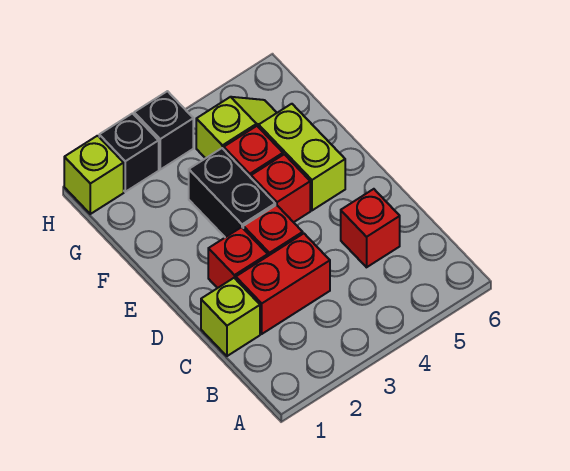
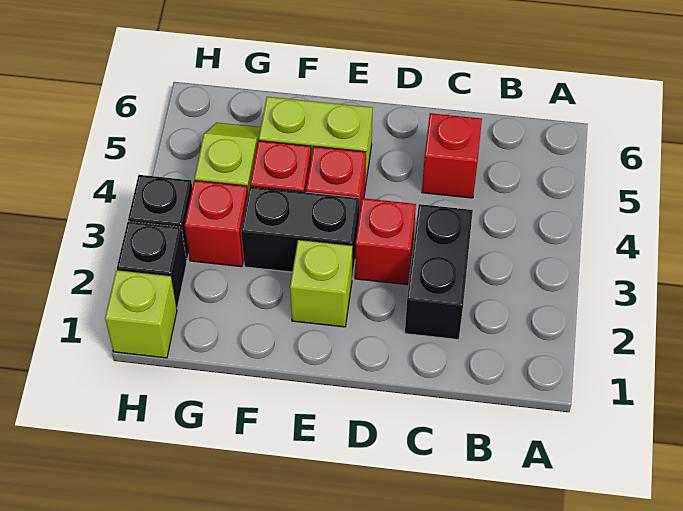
lime 1x1 brick [201,278,260,356] -> lime 1x1 brick moved to [290,240,352,327]
red 1x2 brick [236,234,330,334] -> black 1x2 brick [405,204,473,340]
red 1x1 brick [208,227,268,288] -> red 1x1 brick moved to [185,181,248,267]

